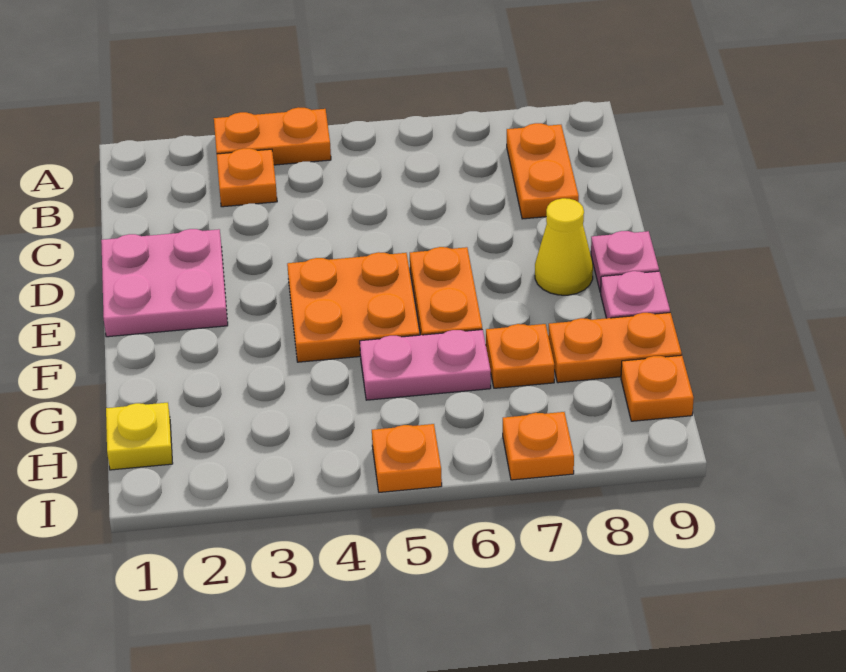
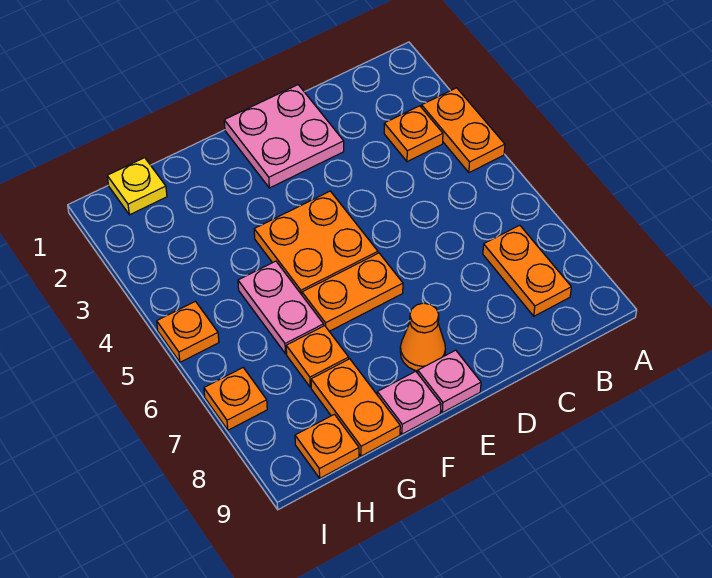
orange 1x2 plate [507,123,579,219] -> orange 1x2 plate turned to [483,225,571,316]
yellow 1x1 cone [535,198,593,295] -> orange 1x1 cone [400,303,445,371]

